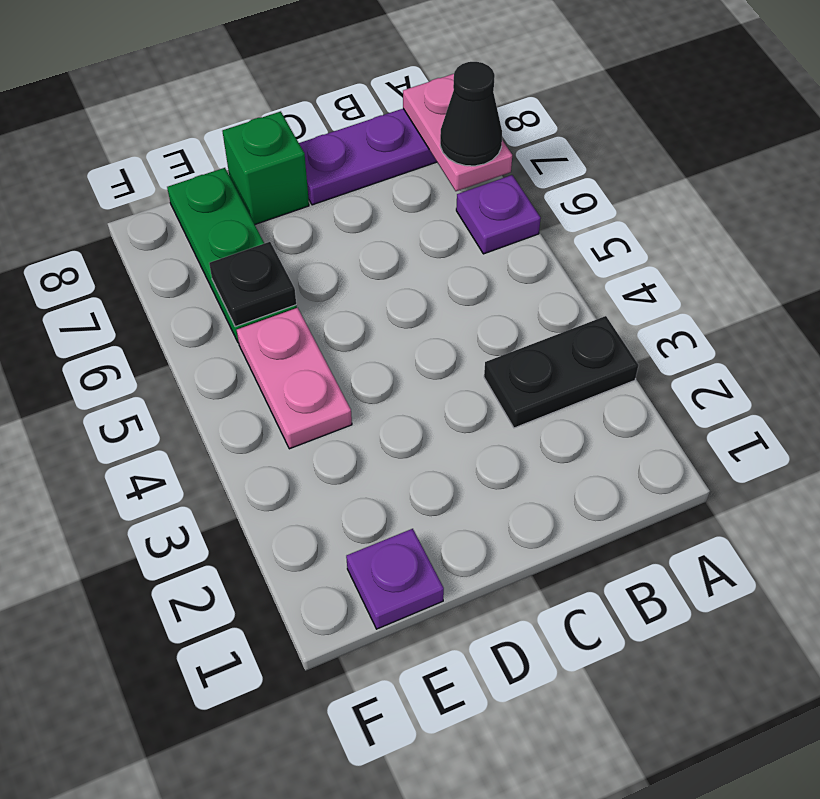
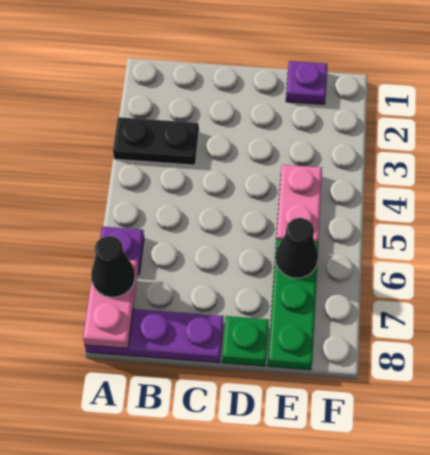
green 1x1 brick [222,111,309,224] -> green 1x1 plate [222,316,269,366]
black 1x1 plate [209,242,296,327] -> black 1x1 cone [275,218,318,278]

